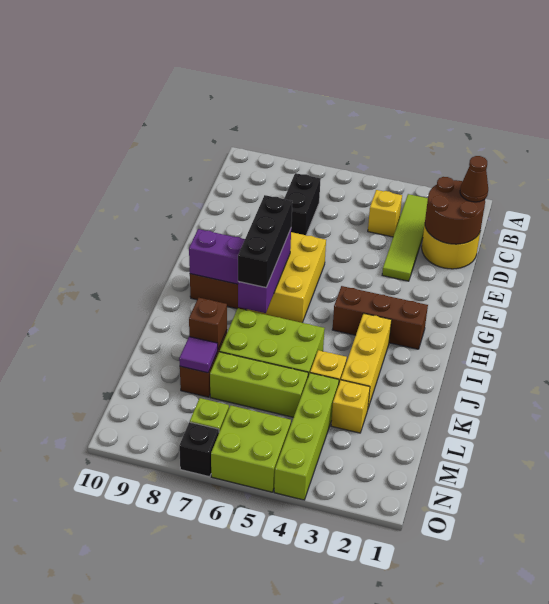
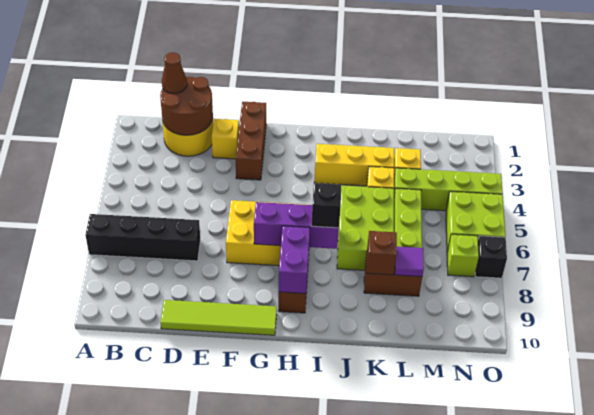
lime 1x4 tile [382,194,428,281] -> lime 1x4 tile moved to [160,300,277,335]
yellow 1x1 brick [368,190,402,237] -> yellow 1x1 brick moved to [212,119,239,159]
black 1x2 brick [284,173,321,235] -> black 1x4 brick [85,214,200,261]
black 1x3 brick [238,195,292,288] -> black 1x1 brick [311,183,341,228]
brown 1x3 brick [332,286,428,349] -> brown 1x3 brick moved to [236,102,266,180]

